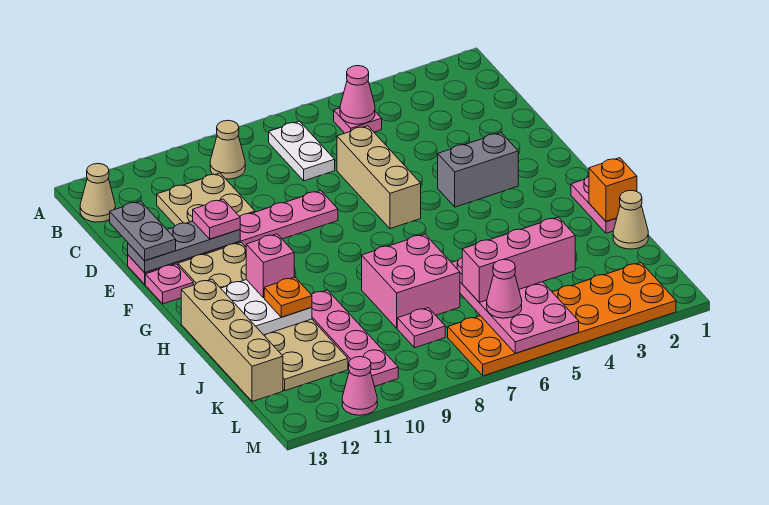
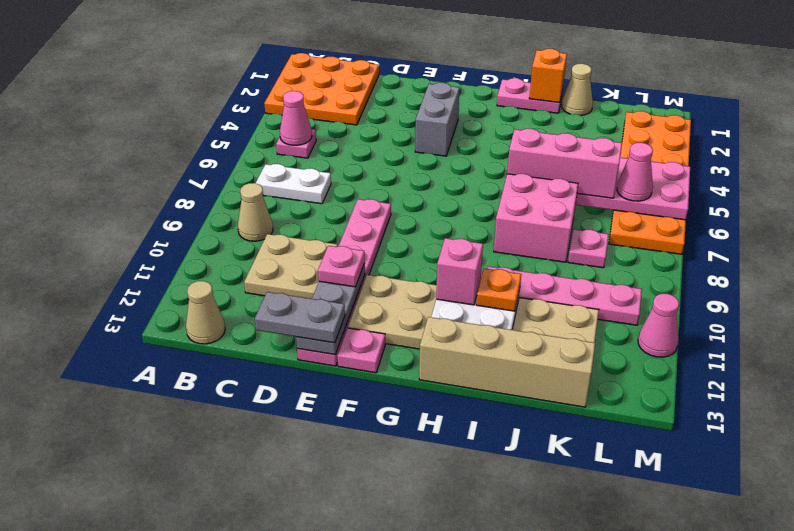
none -> orange 3x3 plate [264,53,379,125]
tan 1x3 brick [337,126,421,229] -> none
pink 1x3 brick [462,217,575,302] -> pink 1x3 brick turned to [507,129,622,198]

